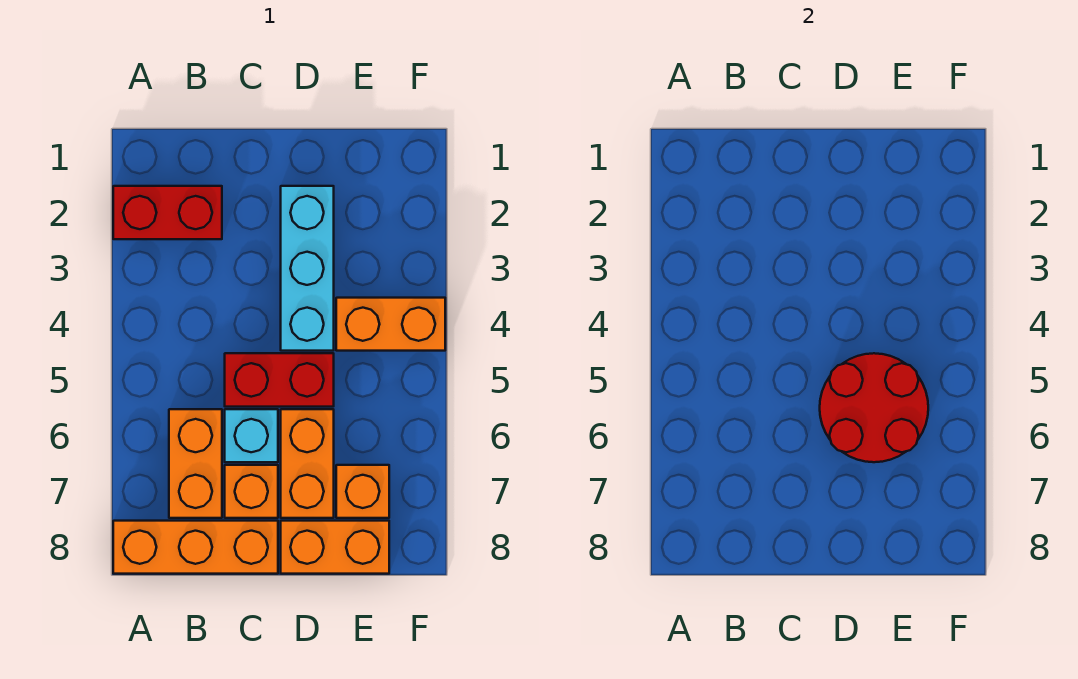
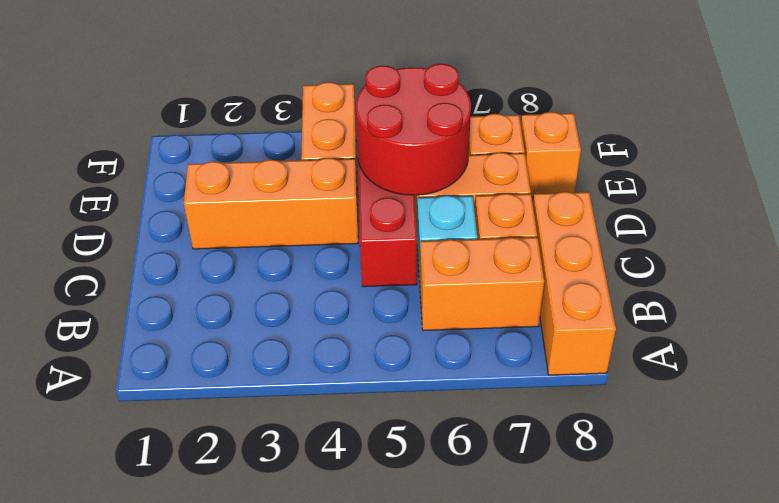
red 1x2 brick [113,186,222,239] -> none
cyan 1x3 brick [281,186,334,351] -> orange 1x3 brick [184,158,358,249]
orange 1x2 brick [281,521,389,574] -> orange 1x1 brick [521,112,581,197]

